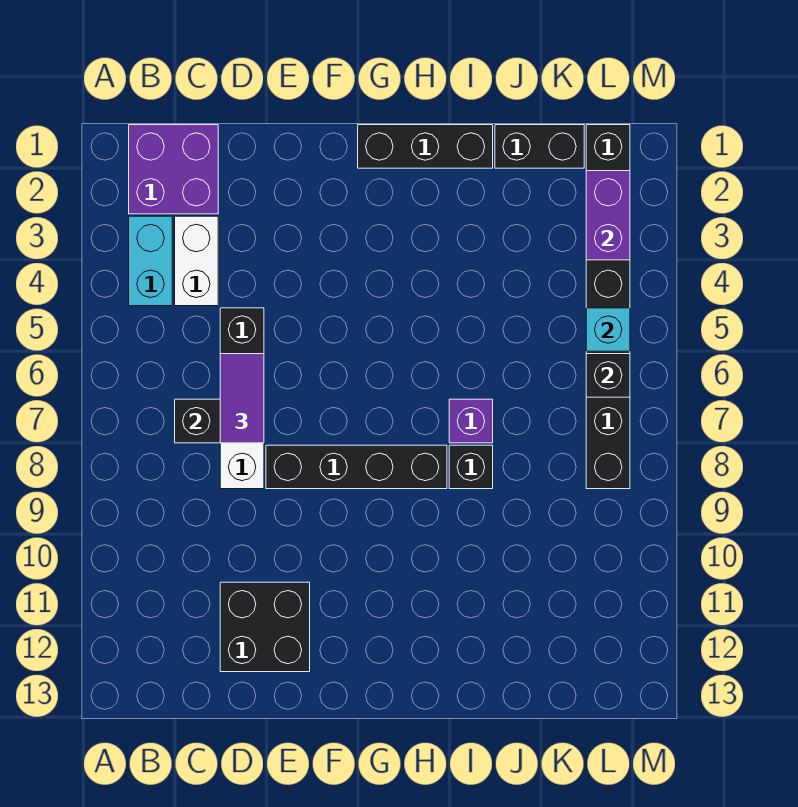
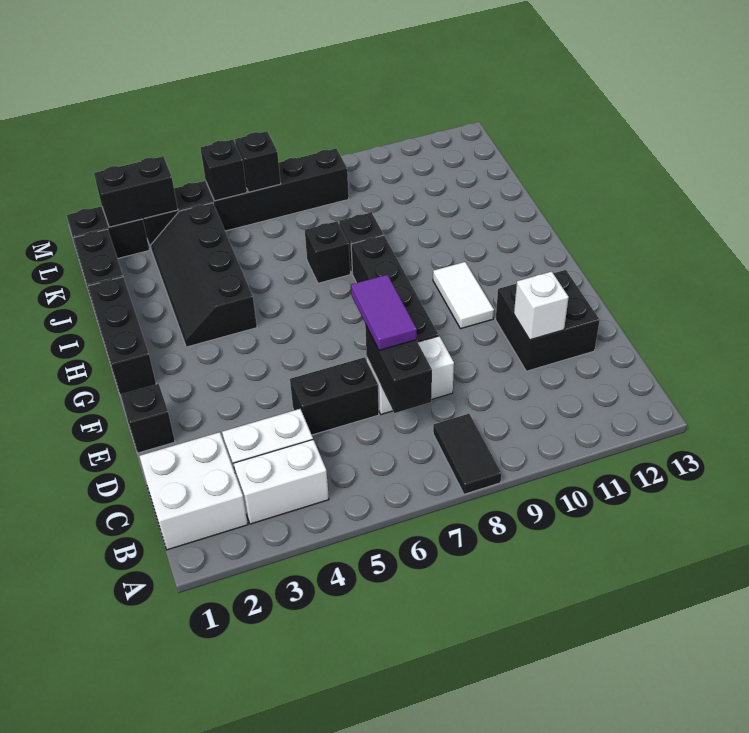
none -> black 1x2 tile [433,414,502,494]
purple 2x2 brick [129,125,218,214] -> white 2x2 brick [139,432,248,550]
cyan 1x2 brick [129,216,172,306] -> white 1x2 brick [233,440,329,524]
purple 1x2 tile [220,354,264,443] -> purple 1x2 tile turned to [351,275,417,350]
none -> white 1x1 brick [514,271,569,340]
none -> black 1x1 brick [121,384,175,453]
none -> white 1x2 tile [433,262,494,329]
none -> black 2x4 slope [150,203,257,347]
purple 1x1 brick [449,399,493,443] -> black 1x1 brick [305,221,350,283]
purple 1x2 brick [586,171,630,260] -> black 1x2 brick [94,156,178,227]
cyan 1x1 brick [586,308,630,351] -> black 1x1 brick [201,140,247,201]

